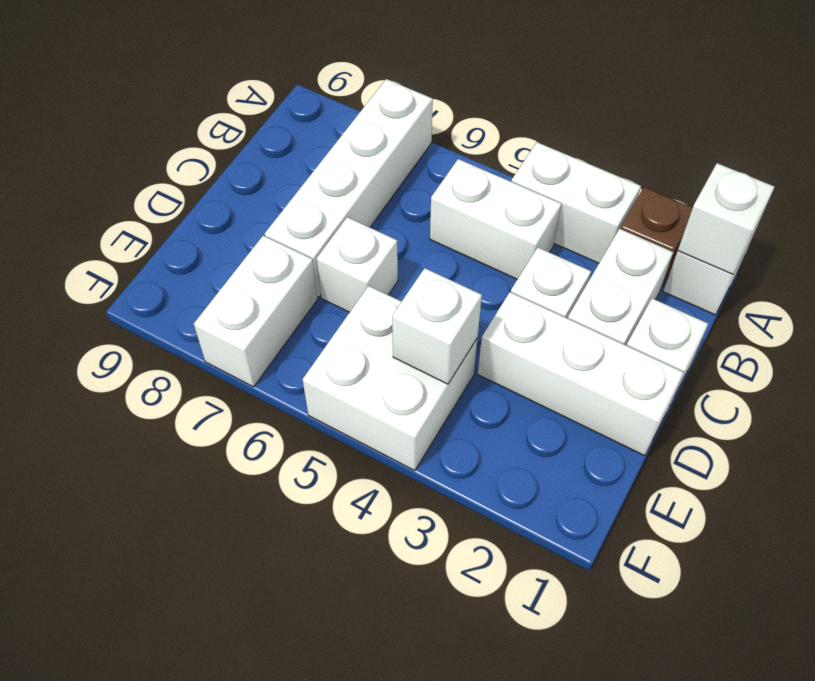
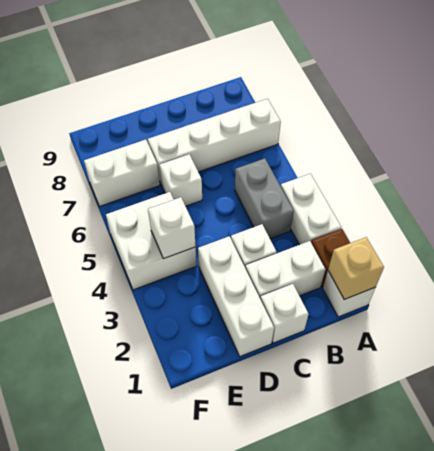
white 1x1 brick [678,163,774,274] -> tan 1x1 brick [328,237,384,299]
white 1x2 brick [430,159,561,279] -> grey 1x2 brick [235,159,294,239]

